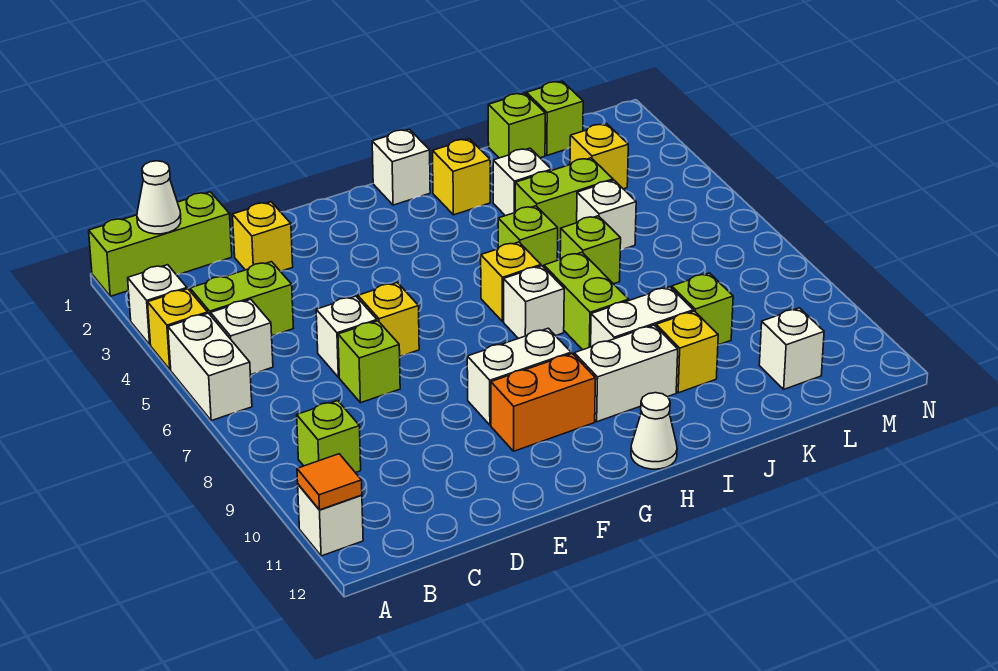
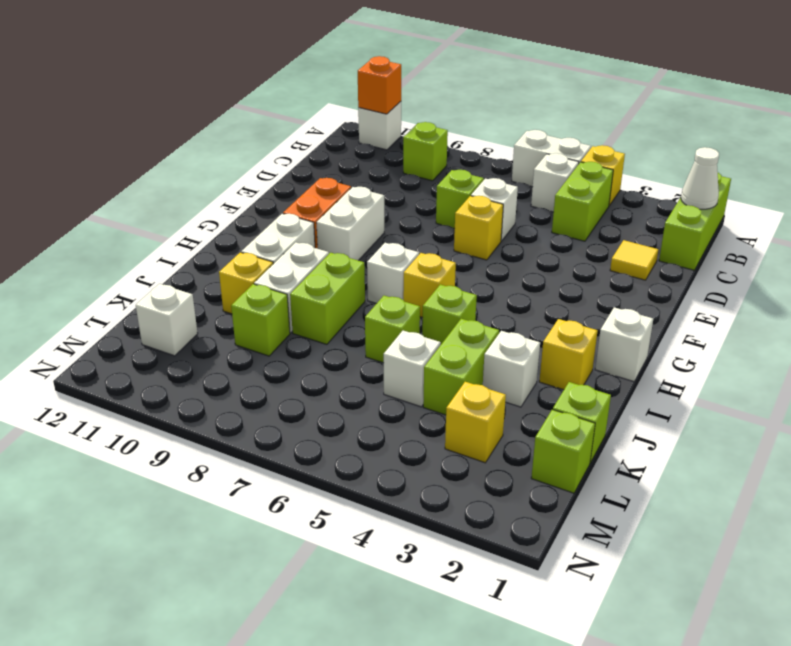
white 1x1 brick [128,265,187,345] -> none
orange 1x1 tile [297,454,362,510] -> orange 1x1 brick [358,56,401,114]
yellow 1x1 brick [232,202,293,271] -> yellow 1x1 tile [610,240,658,280]
white 1x1 cone [631,393,677,469] -> none
lime 1x2 brick [544,252,629,350] -> lime 1x2 brick turned to [290,253,365,344]

